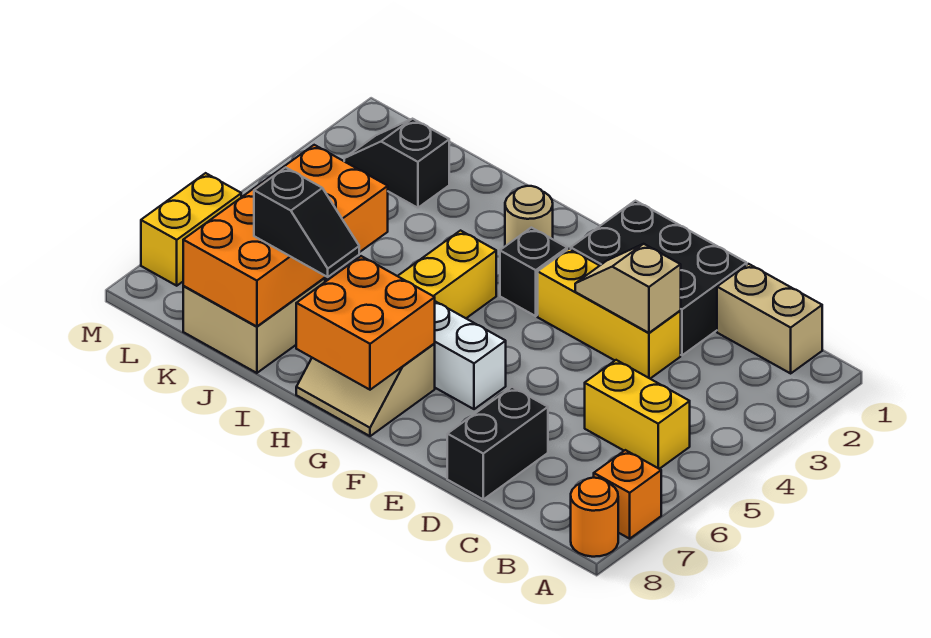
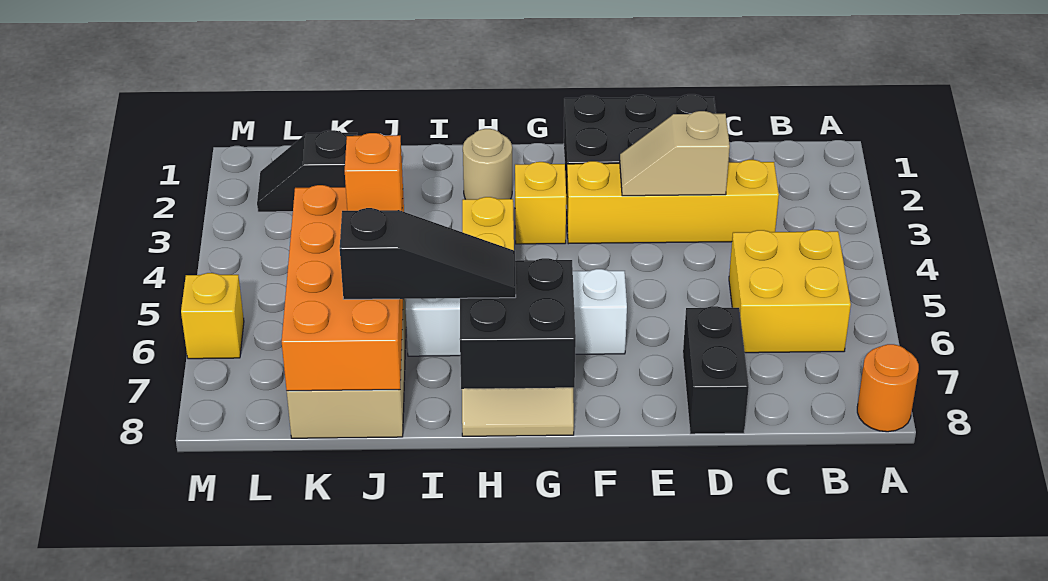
orange 1x1 brick [594,450,661,539] -> orange 1x1 brick moved to [345,133,403,211]
tan 1x2 brick [717,264,822,373] -> none
yellow 1x2 brick [585,360,690,469] -> yellow 2x2 brick [729,230,851,353]
yellow 1x3 brick [538,249,681,379] -> yellow 1x4 brick [567,160,779,244]
black 1x1 brick [500,228,567,316] -> yellow 1x1 brick [515,162,566,244]
orange 2x2 brick [296,256,435,390] -> black 2x2 brick [460,258,576,389]
black 1x2 slope [254,167,359,277] -> black 1x3 slope [340,208,516,299]
yellow 1x2 brick [141,173,241,286] -> yellow 1x1 brick [181,273,244,359]

